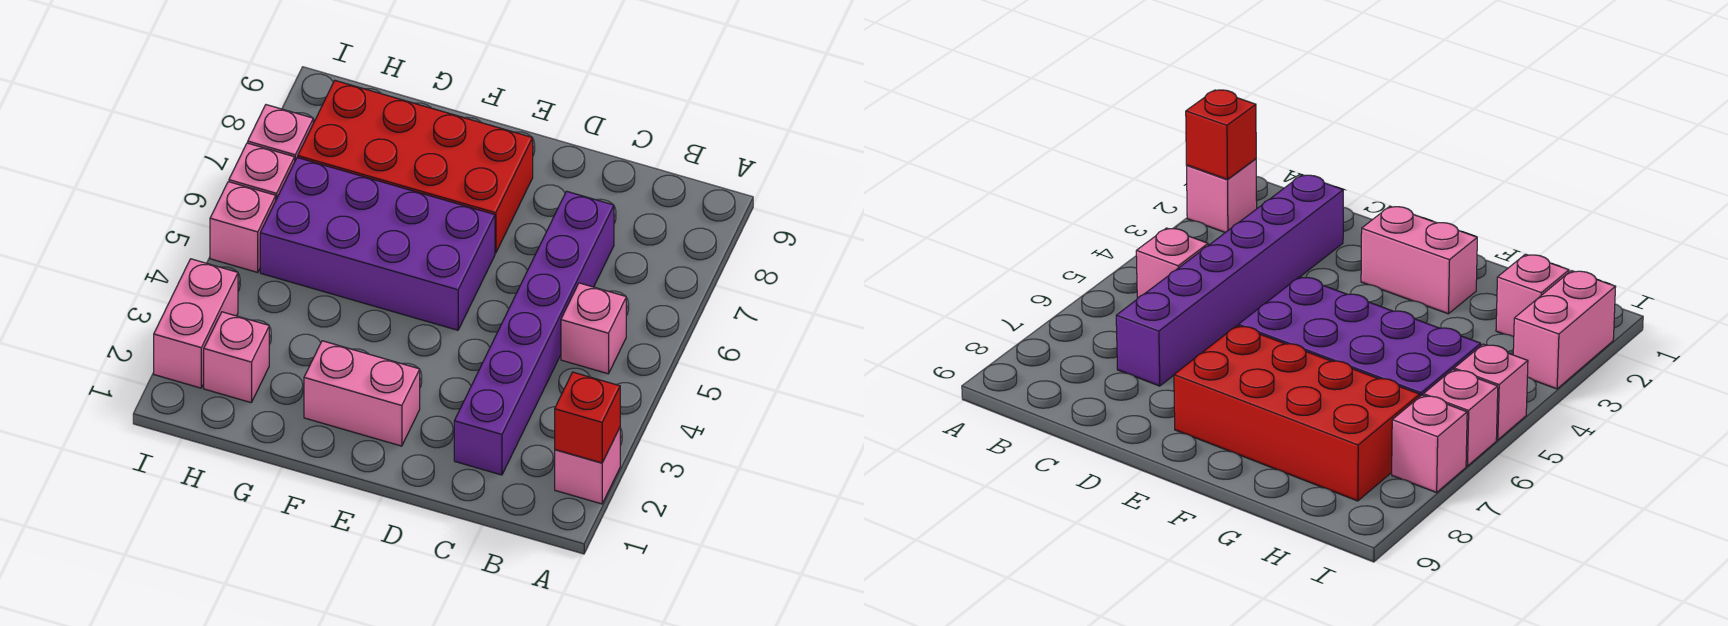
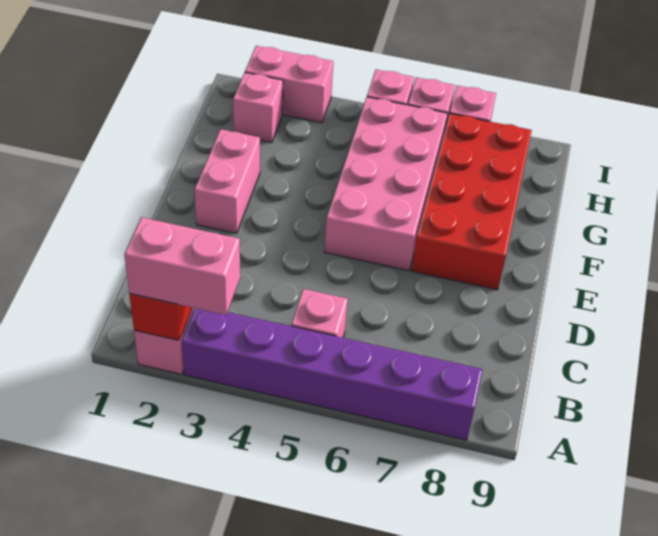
none -> pink 1x2 brick [124,217,240,315]
purple 1x6 brick [454,191,614,475] -> purple 1x6 brick moved to [182,308,483,440]
purple 2x4 brick [260,158,495,330] -> pink 2x4 brick [324,97,447,271]

